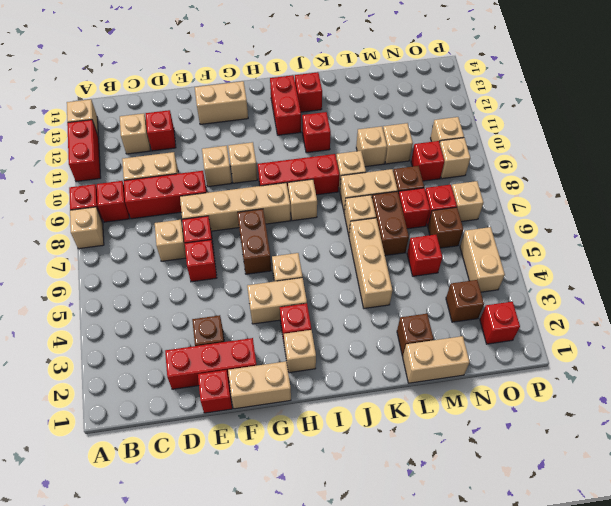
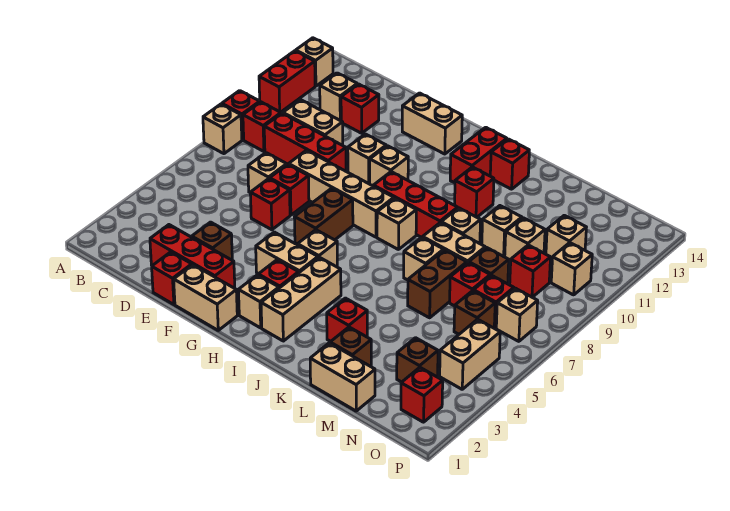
tan 1x3 brick [349,218,392,308] -> tan 1x3 brick moved to [261,257,341,341]
red 1x1 brick [407,235,442,276] -> red 1x1 brick moved to [327,298,367,341]
tan 1x1 brick [440,138,470,179] -> tan 1x1 brick moved to [546,215,586,259]

